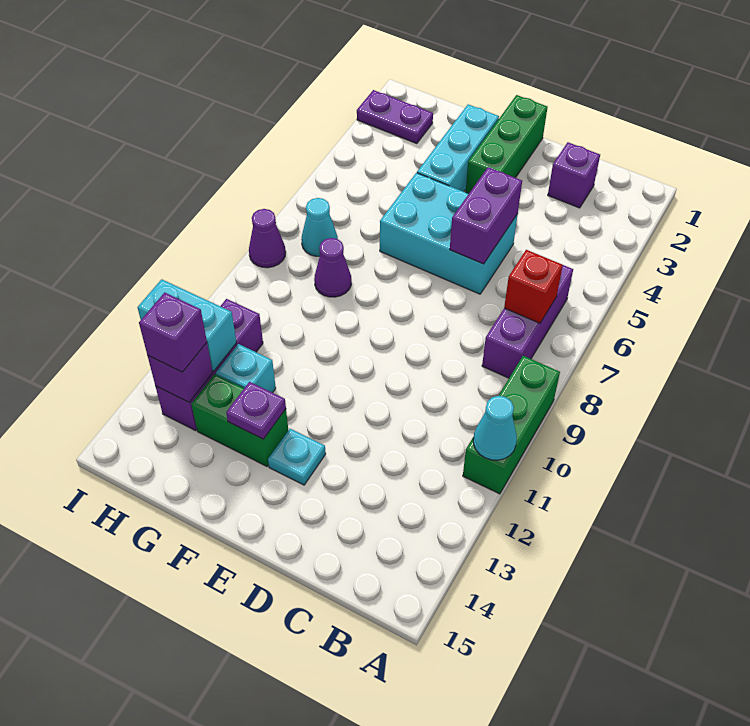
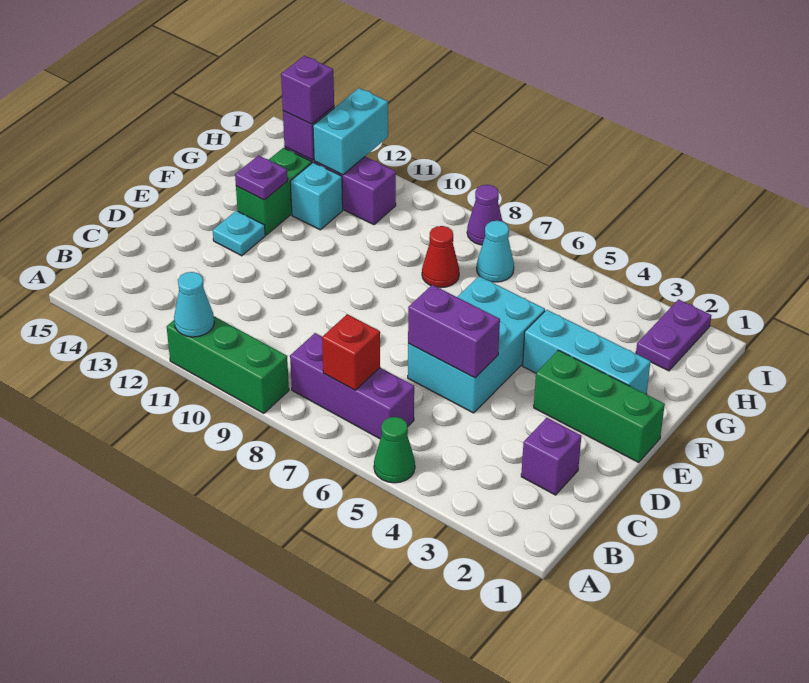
none -> green 1x1 cone [374,417,415,483]
purple 1x1 cone [314,238,351,297] -> red 1x1 cone [422,226,459,288]

